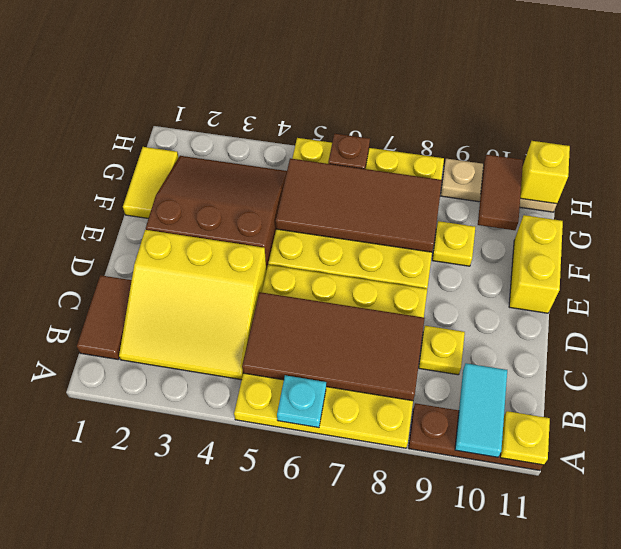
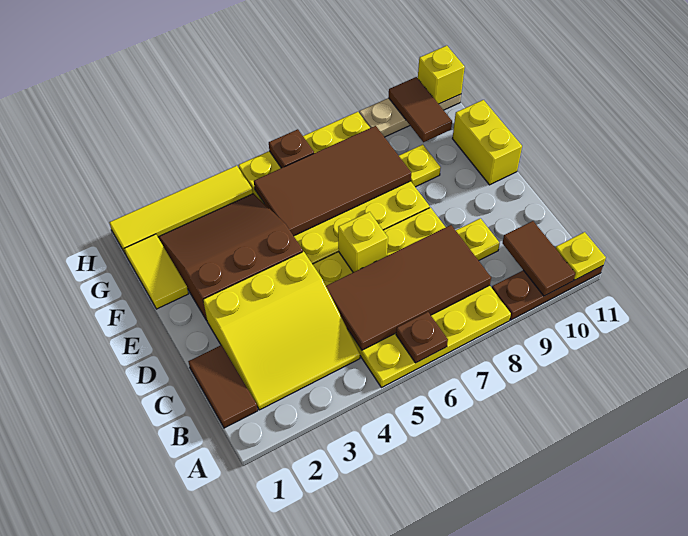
cyan 1x1 plate [277,375,326,428] -> brown 1x1 plate [396,312,448,363]
cyan 1x2 tile [455,363,507,457] -> brown 1x2 tile [503,221,575,296]
none -> yellow 1x1 brick [338,212,388,272]
none -> yellow 1x4 tile [109,166,253,255]

